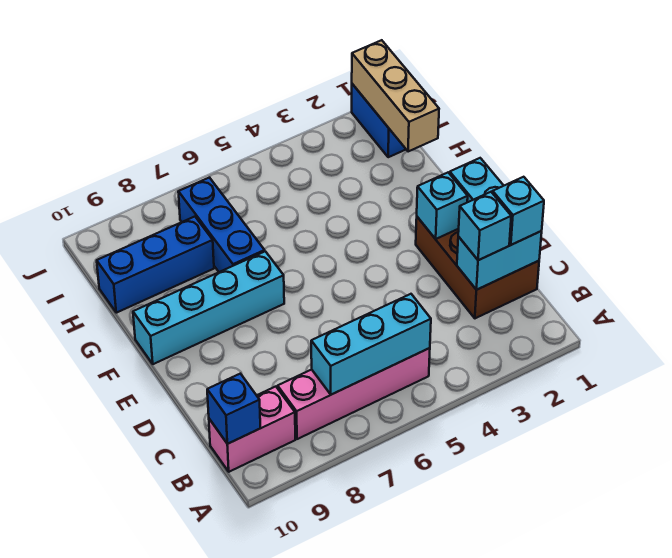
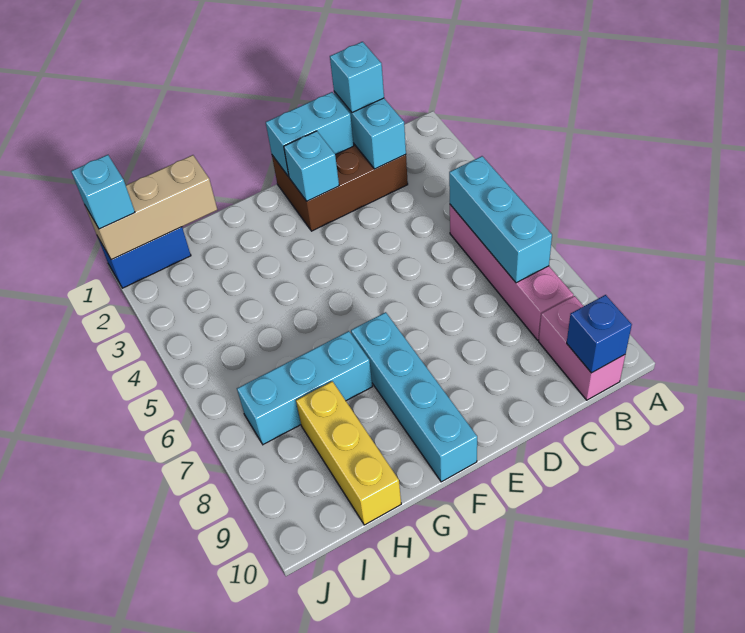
cyan 1x1 brick [458,192,511,260] -> cyan 1x1 brick moved to [71,155,135,229]
blue 1x3 brick [178,178,265,272] -> cyan 1x3 brick [237,331,372,444]
blue 1x3 brick [97,217,214,313] -> yellow 1x3 brick [296,381,401,525]

